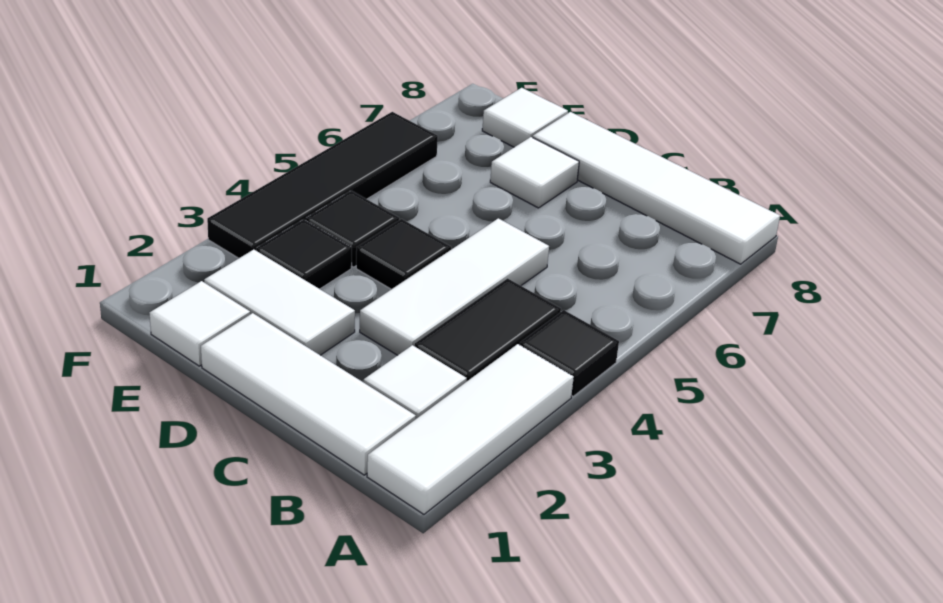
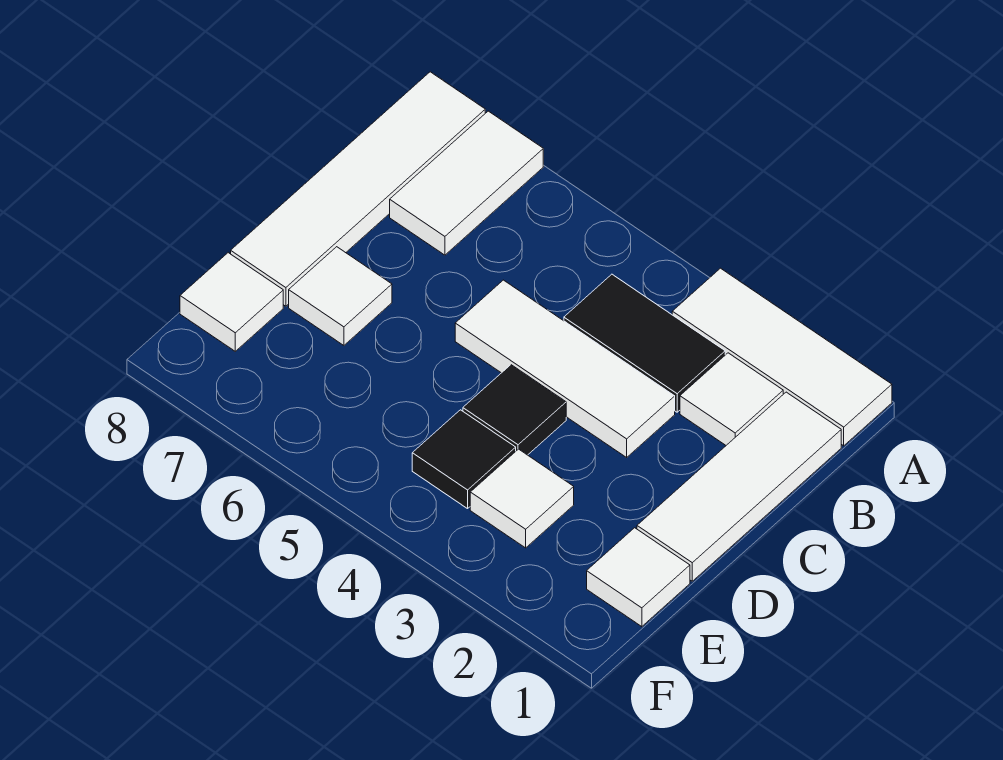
black 1x1 tile [520,310,619,396] -> none
white 1x2 tile [204,250,355,355] -> white 1x2 tile moved to [390,111,543,255]
black 1x1 tile [256,219,352,289] -> white 1x1 tile [470,449,574,548]
black 1x4 tile [207,112,438,258] -> none

